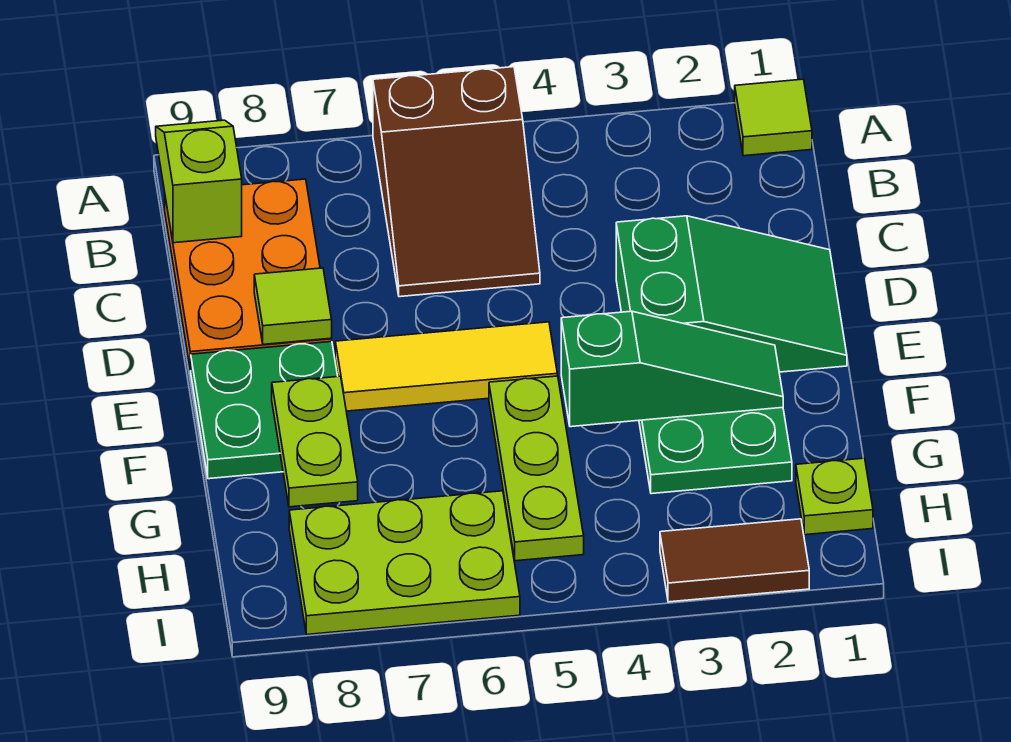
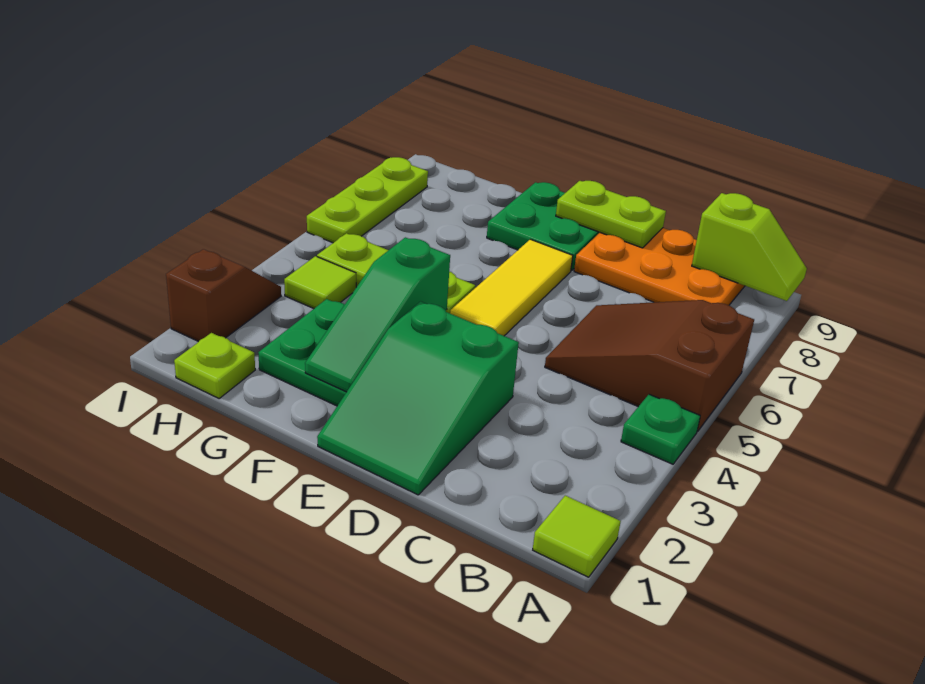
none -> green 1x1 plate [621,394,700,464]
lime 1x1 tile [254,268,332,344] -> lime 1x1 tile moved to [284,256,356,309]
lime 1x2 plate [272,376,358,507] -> lime 1x2 plate moved to [556,181,666,248]
lime 2x3 plate [289,491,520,634] -> lime 1x3 plate [307,157,428,243]
brown 1x2 tile [660,519,809,602] -> brown 1x2 slope [166,249,281,342]

